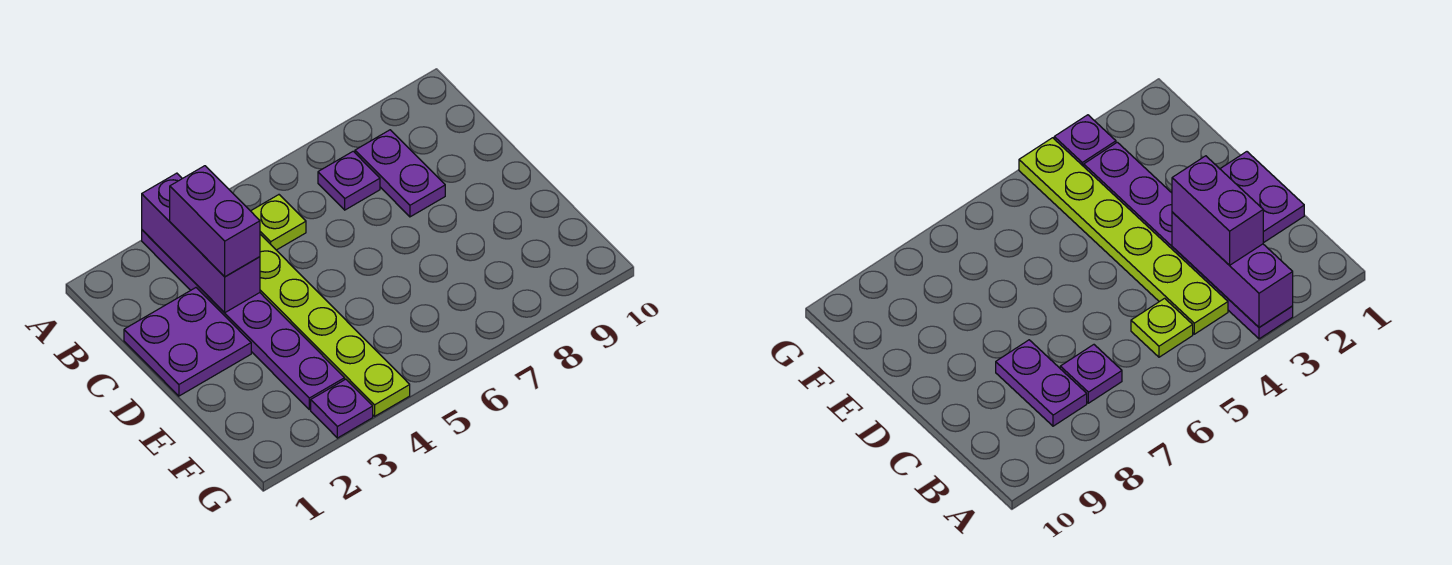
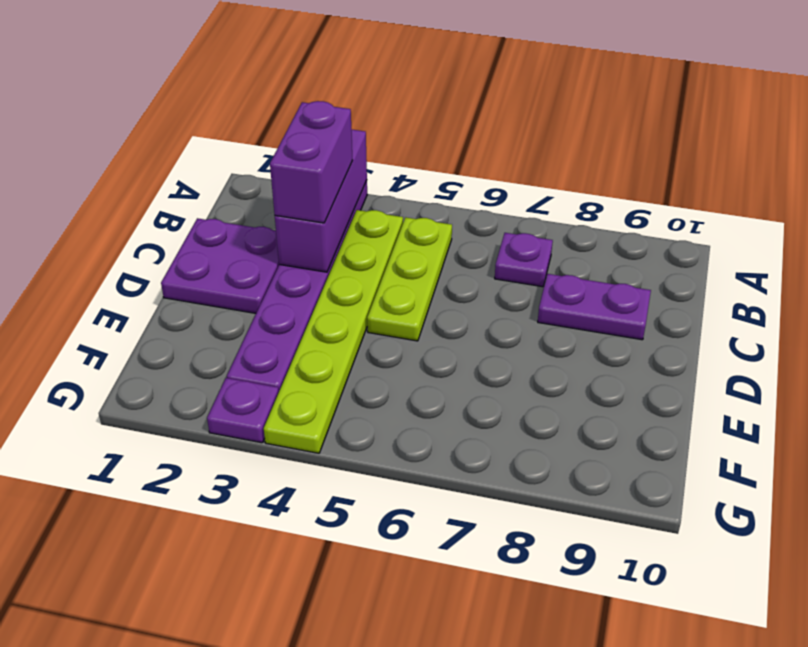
lime 1x1 plate [251,195,306,250] -> lime 1x3 plate [367,217,452,341]
purple 1x2 plate [355,130,445,217] -> purple 1x2 plate turned to [538,274,651,340]

